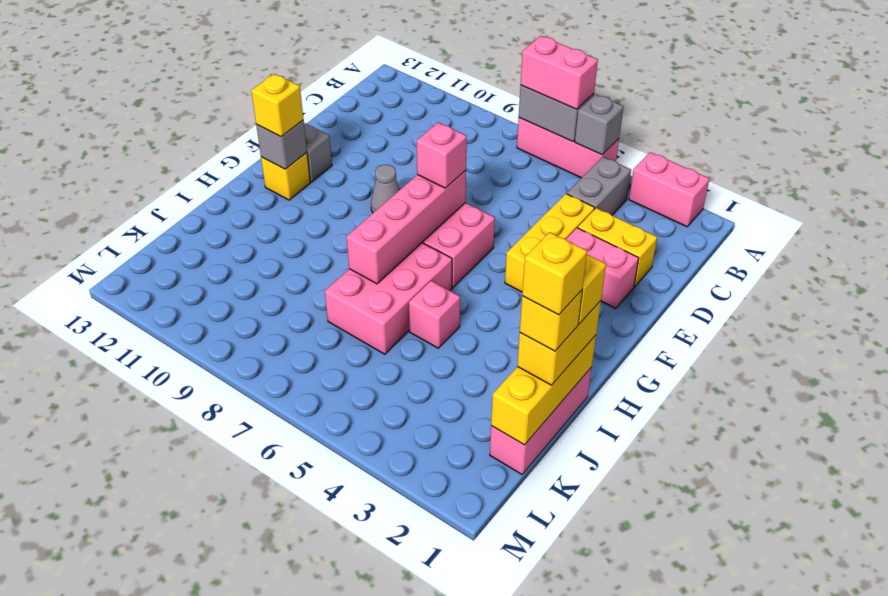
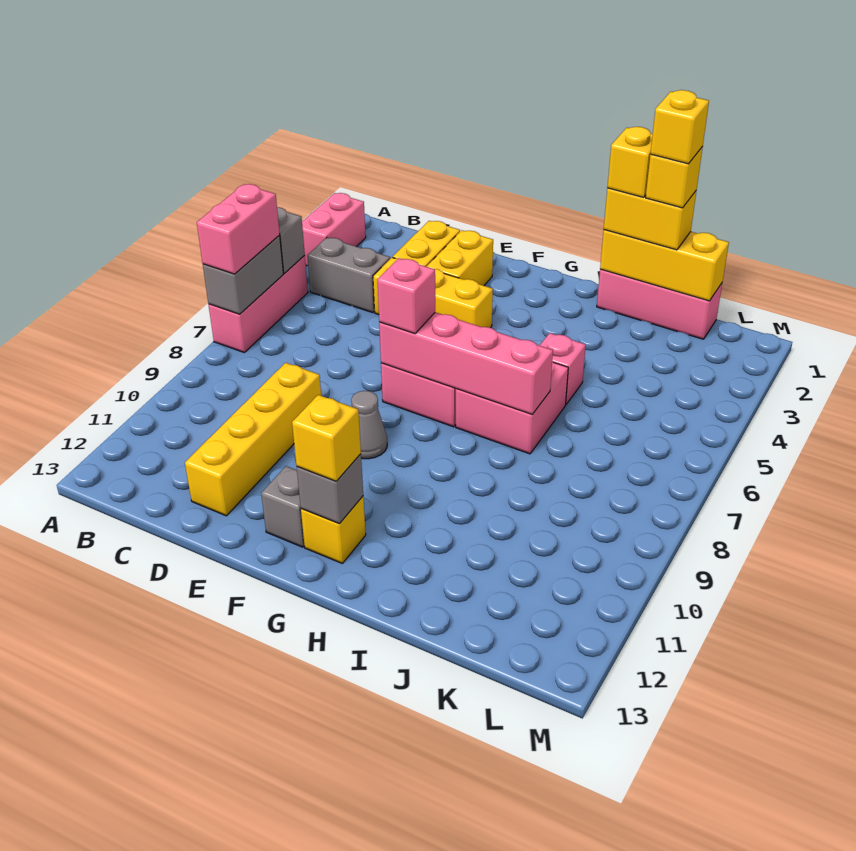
none -> yellow 1x4 brick [185,363,321,516]
pink 1x2 brick [566,228,639,309] -> yellow 1x2 brick [426,230,493,286]
pink 2x3 brick [325,243,452,354] -> pink 2x2 brick [456,362,568,454]

